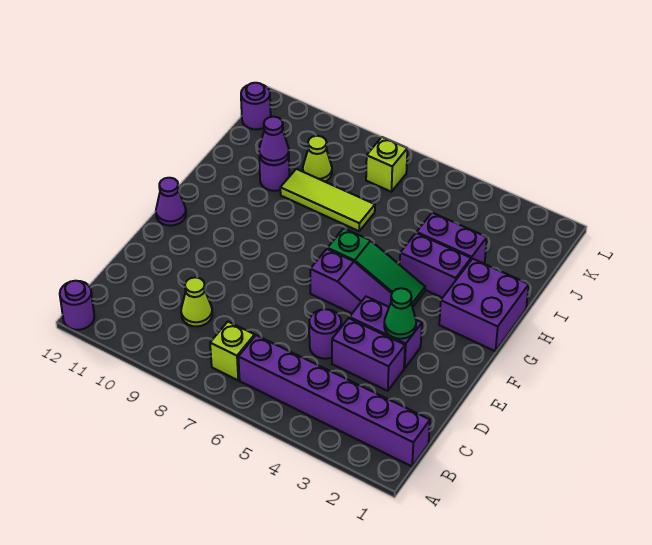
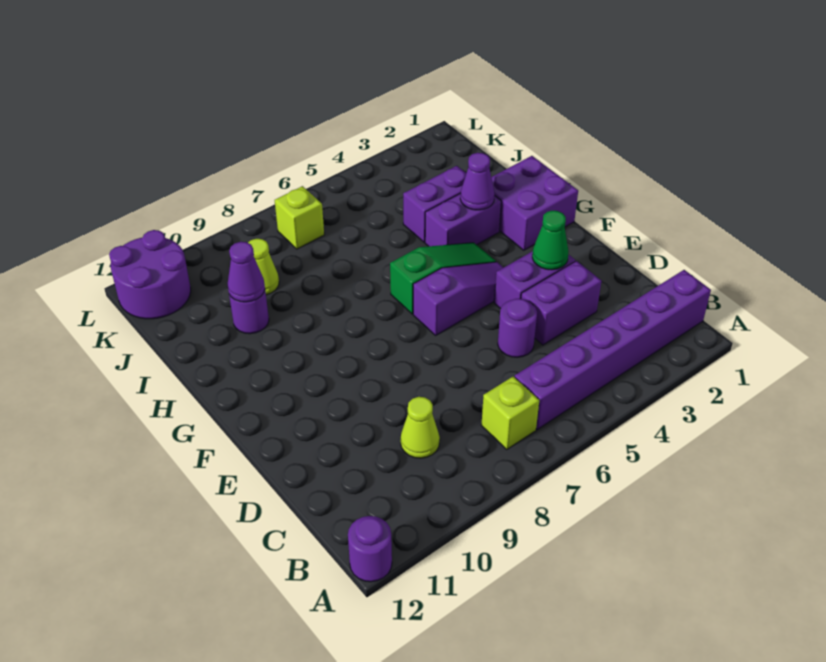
purple 1x1 cone [156,178,186,226] -> purple 1x1 cone moved to [460,153,495,210]
lime 1x3 tile [280,169,375,231] -> none
purple 1x1 round brick [241,83,271,129] -> purple 2x2 round brick [109,230,191,319]

